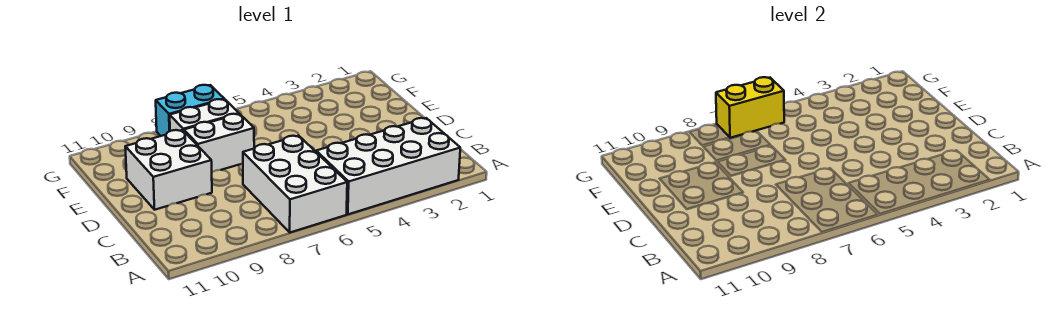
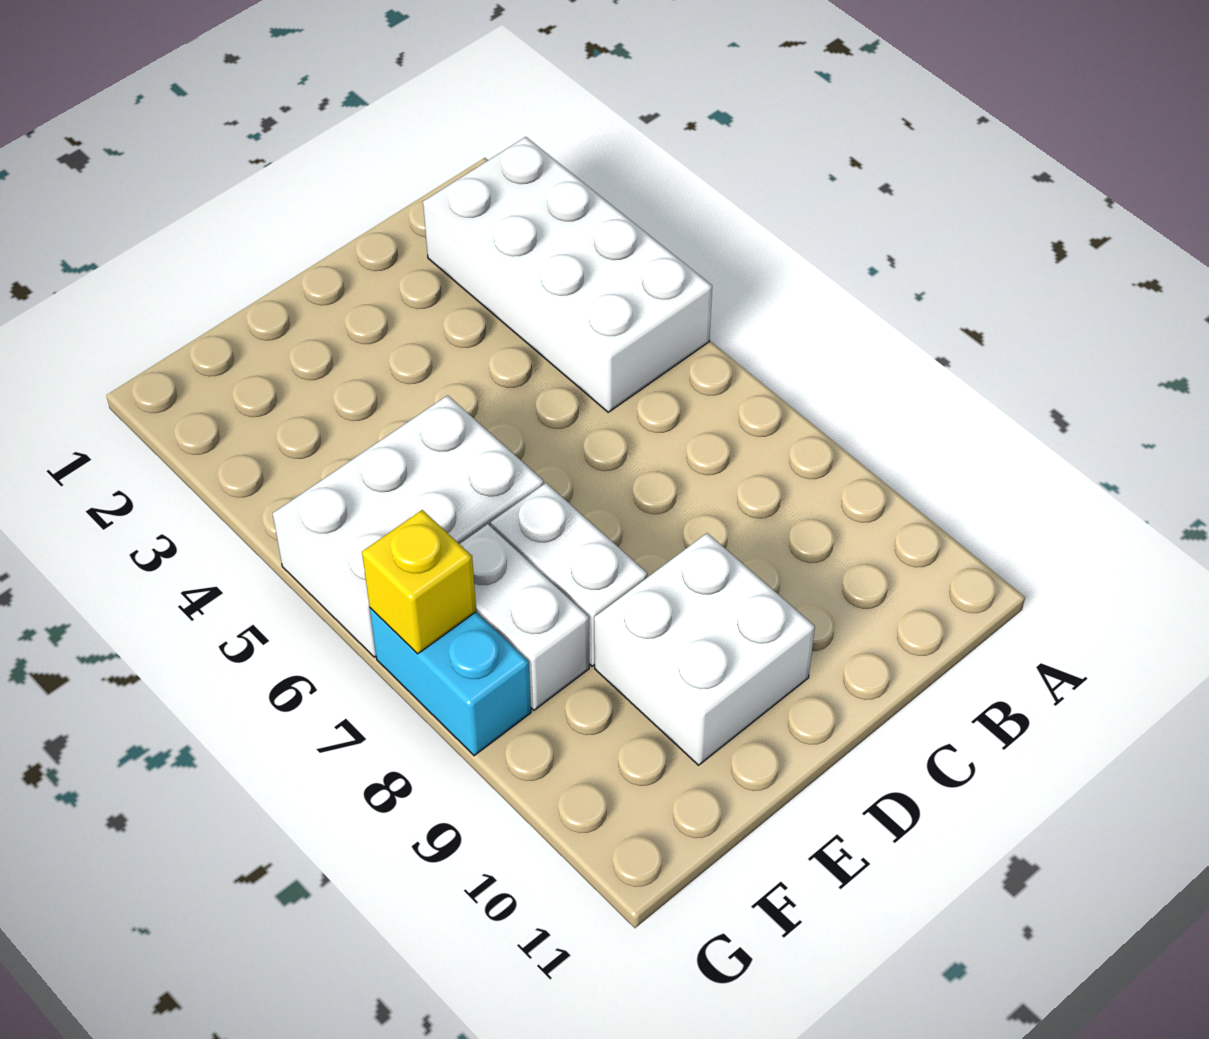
white 2x3 brick [243,136,347,232] -> white 2x3 brick moved to [273,395,544,657]
yellow 1x2 brick [716,77,784,138] -> yellow 1x1 brick [362,510,476,654]

